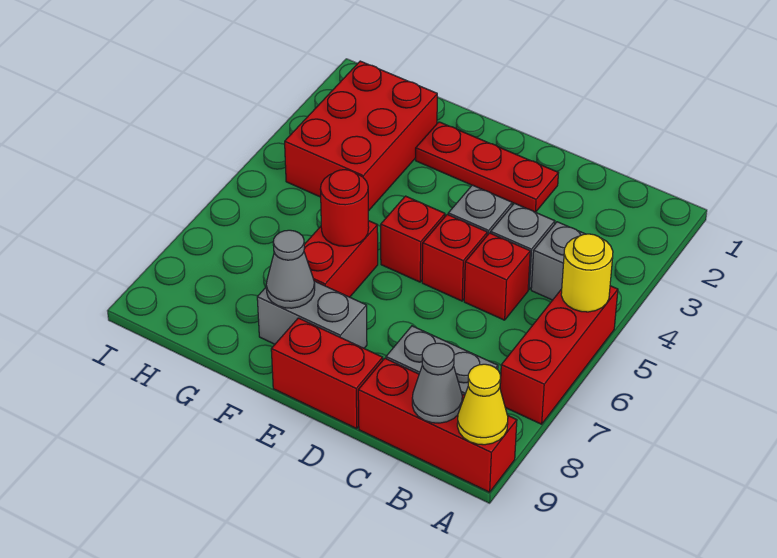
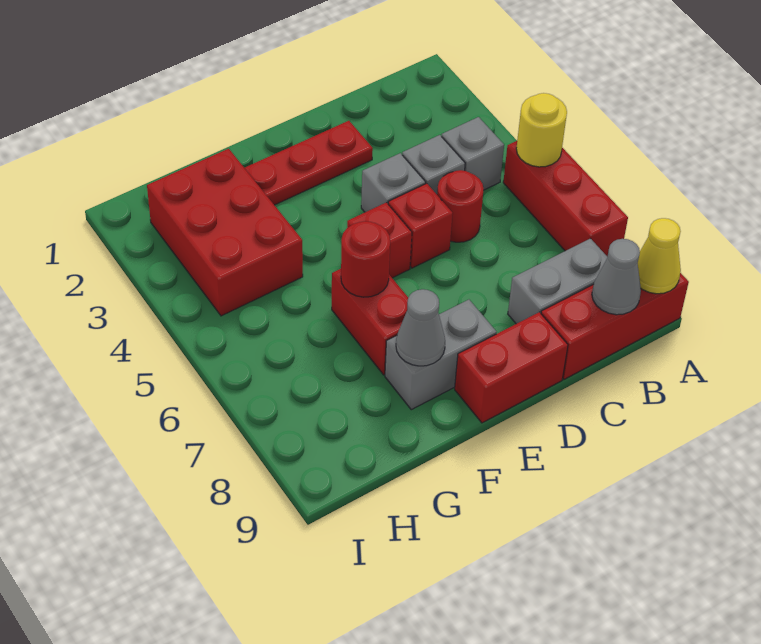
red 1x1 brick [464,233,530,320] -> red 1x1 round brick [437,170,484,242]

